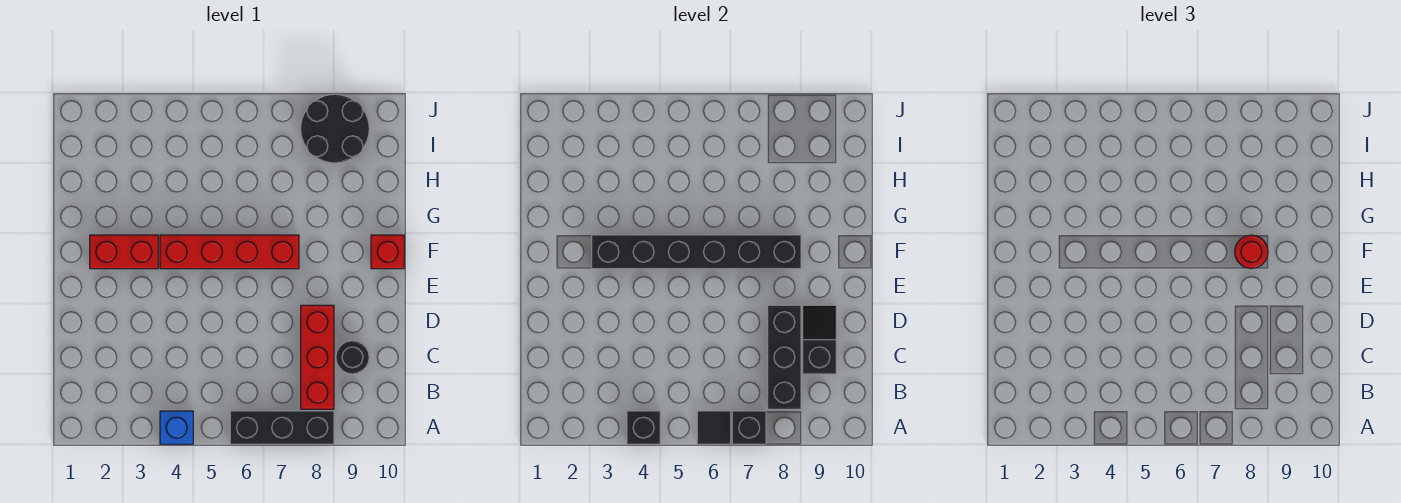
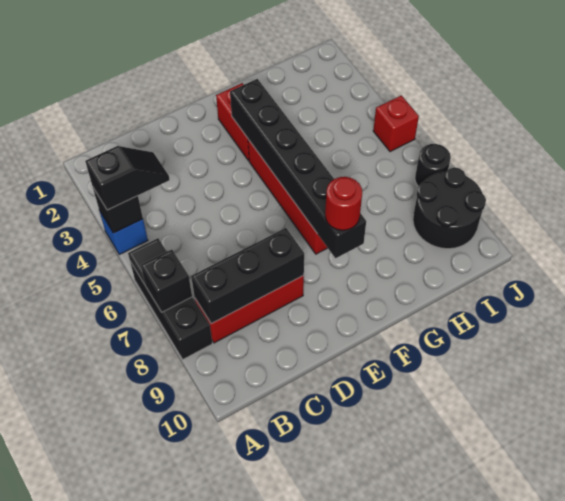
black 1x1 round brick [336,341,369,374] -> black 1x1 round brick moved to [415,144,451,186]
black 1x2 slope [803,305,836,374] -> black 1x2 slope moved to [85,146,170,210]
red 1x1 brick [371,235,404,269] -> red 1x1 brick moved to [373,95,419,152]

